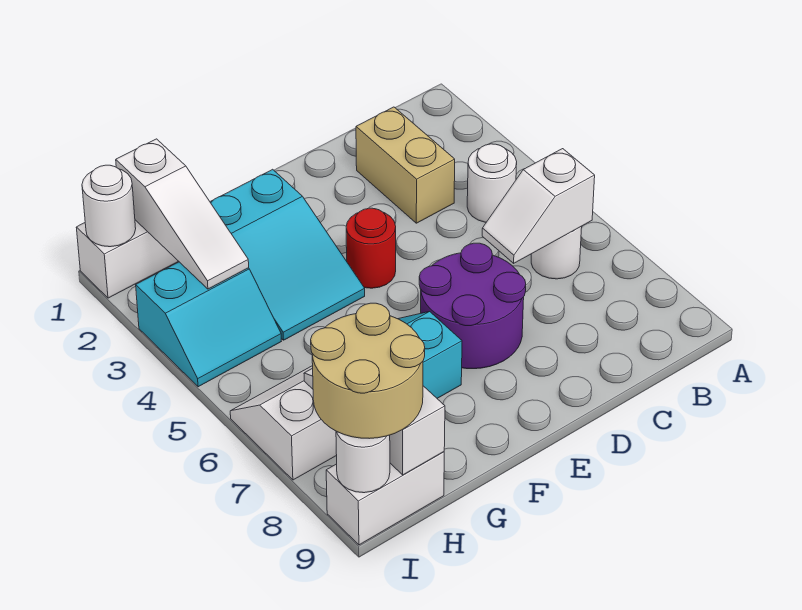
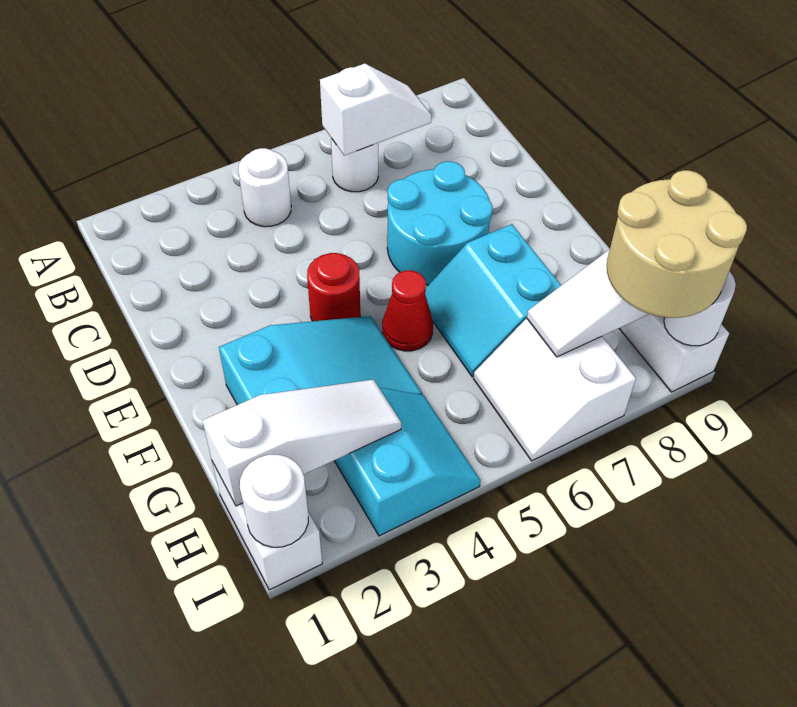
white 1x2 slope [482,149,595,263] -> white 1x2 slope turned to [320,64,431,156]
tan 1x2 brick [356,107,455,223] -> none
purple 2x2 round brick [419,243,526,369] -> cyan 2x2 round brick [387,161,493,285]
none -> red 1x1 cone [382,270,433,351]

